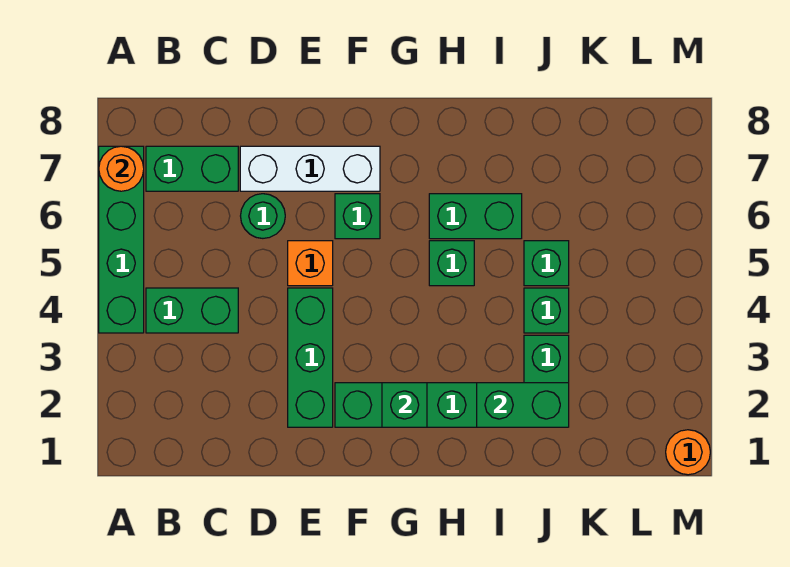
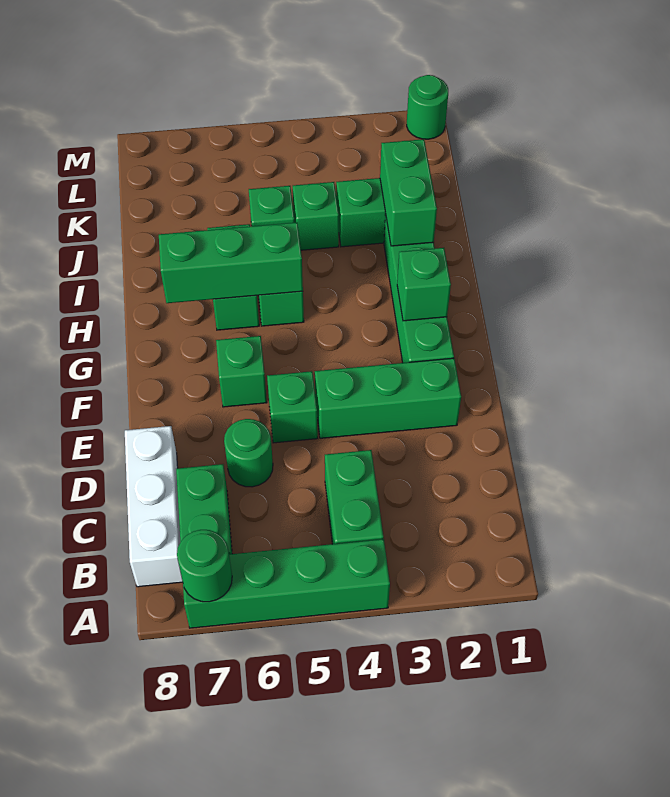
orange 1x1 round brick [99,146,144,191] -> green 1x1 round brick [177,530,232,602]
white 1x3 brick [240,146,380,191] -> white 1x3 brick moved to [125,426,183,587]
orange 1x1 brick [288,241,333,286] -> green 1x1 brick [267,371,318,443]
none -> green 1x3 brick [159,223,303,303]
orange 1x1 round brick [666,430,710,475] -> green 1x1 round brick [407,75,448,139]

